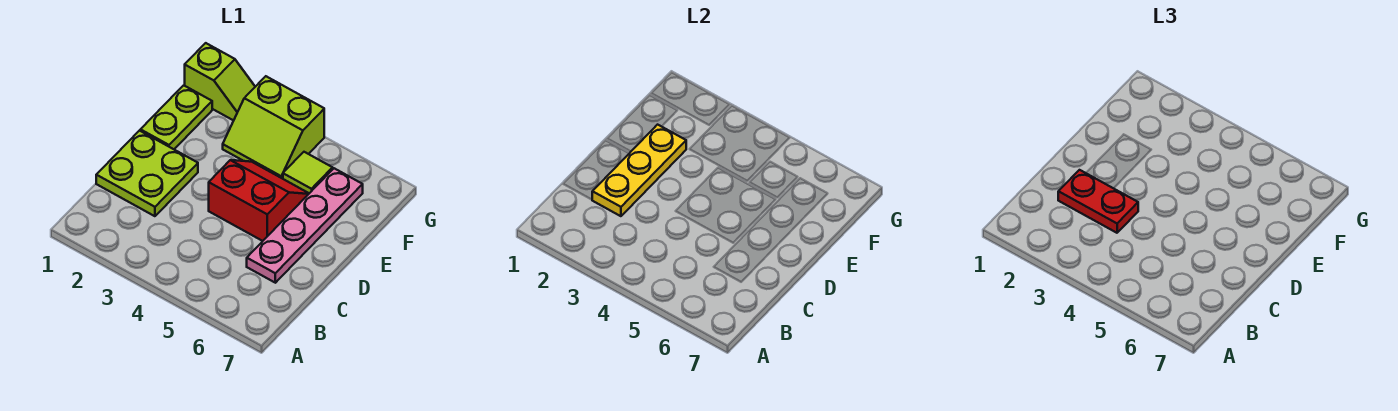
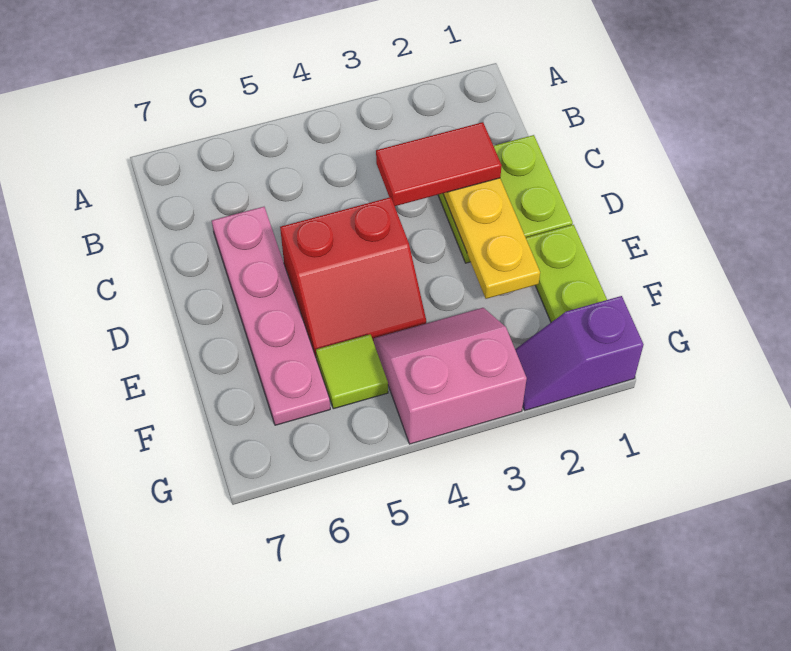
red 1x2 plate [1058,170,1138,233] -> red 1x2 tile [376,122,502,206]
lime 2x2 slope [223,76,324,179] -> pink 2x2 slope [374,308,527,444]
lime 1x2 slope [185,43,255,121] -> purple 1x2 slope [515,296,644,410]

